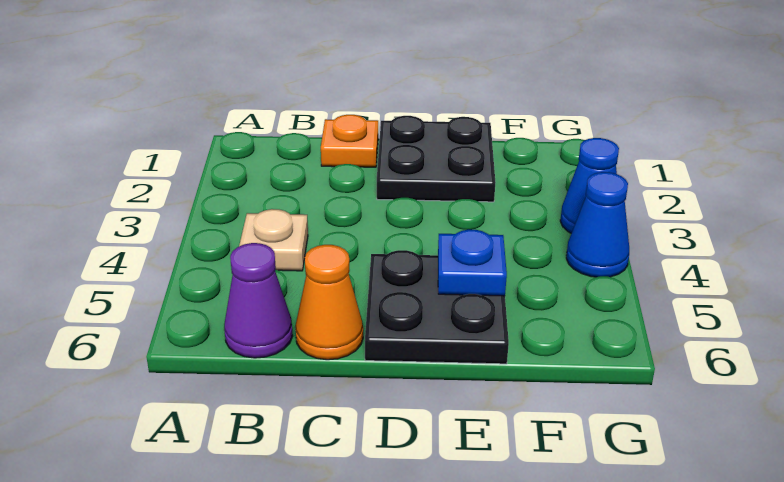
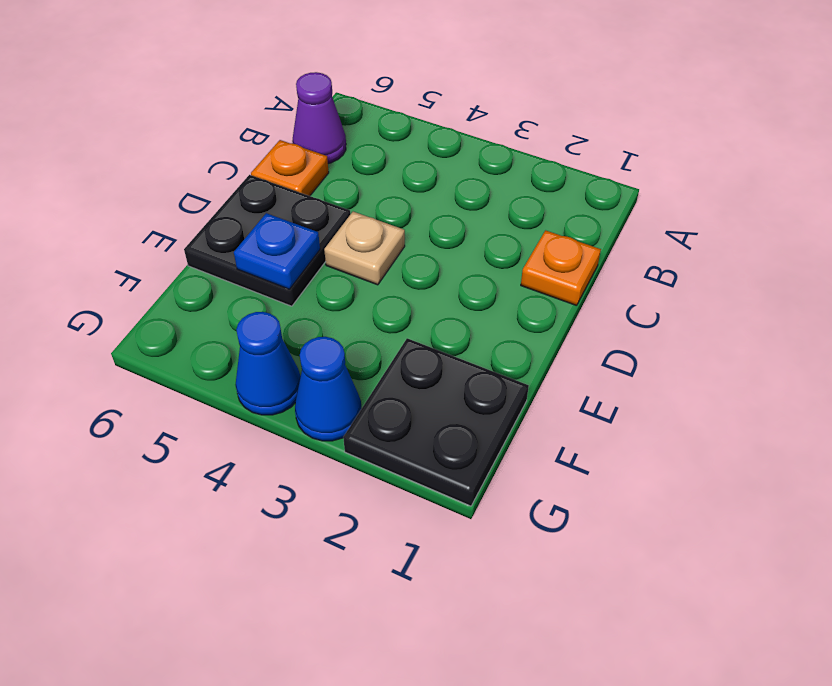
tan 1x1 plate [239,209,308,271] -> tan 1x1 plate moved to [324,212,405,285]
orange 1x1 cone [295,245,363,360] -> orange 1x1 plate [251,140,329,196]
black 2x2 plate [377,116,495,202] -> black 2x2 plate moved to [343,338,529,506]

